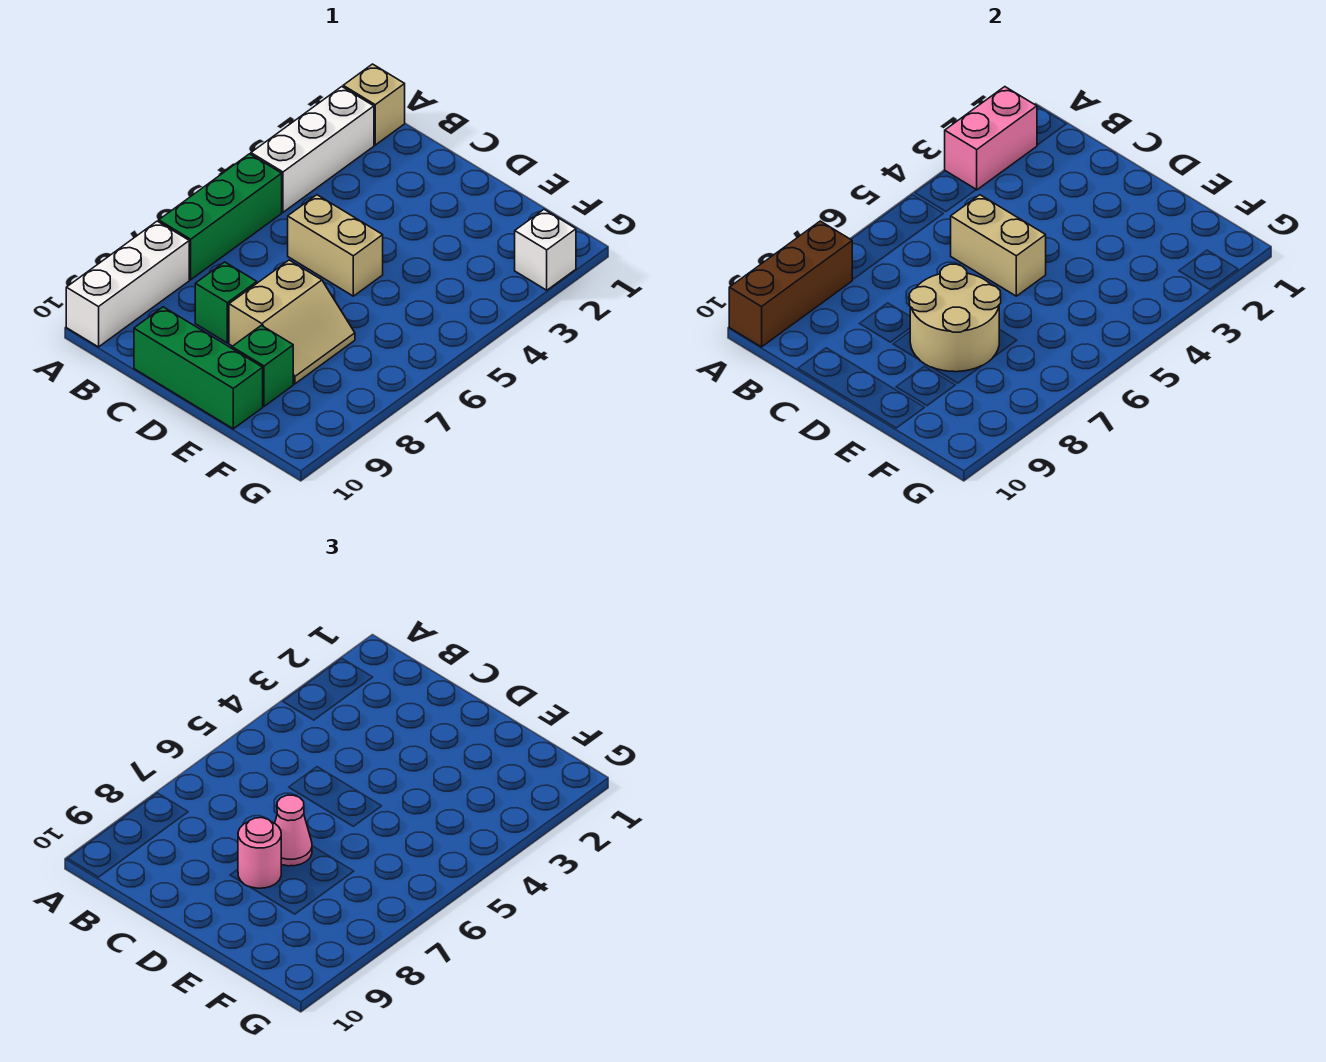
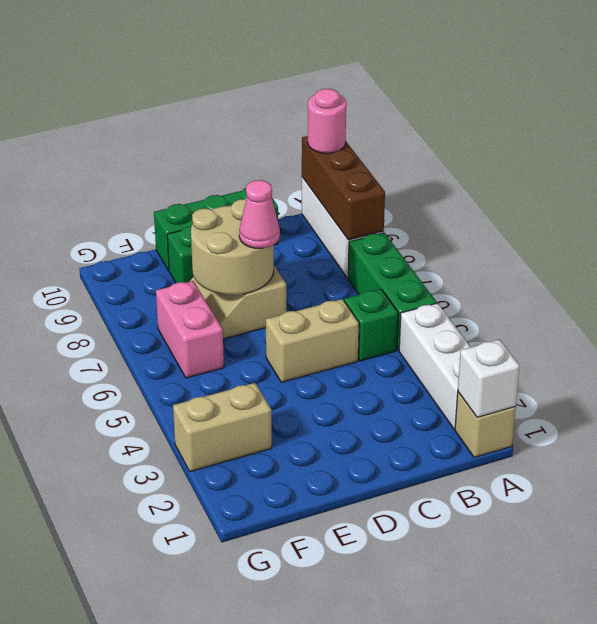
pink 1x2 brick [945,87,1037,190] -> pink 1x2 brick moved to [156,281,224,378]
tan 1x2 brick [951,195,1046,296] -> tan 1x2 brick moved to [173,383,272,472]
green 1x1 brick [195,262,257,343] -> green 1x1 brick moved to [344,289,398,361]
pink 1x1 round brick [238,818,281,888] -> pink 1x1 round brick moved to [308,89,346,153]
white 1x1 brick [515,210,576,290] -> white 1x1 brick moved to [458,339,520,418]

